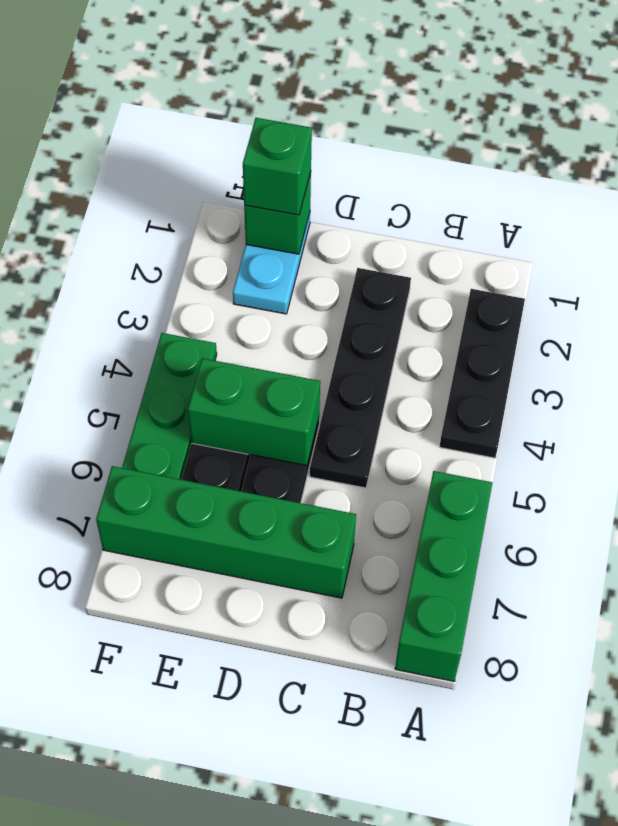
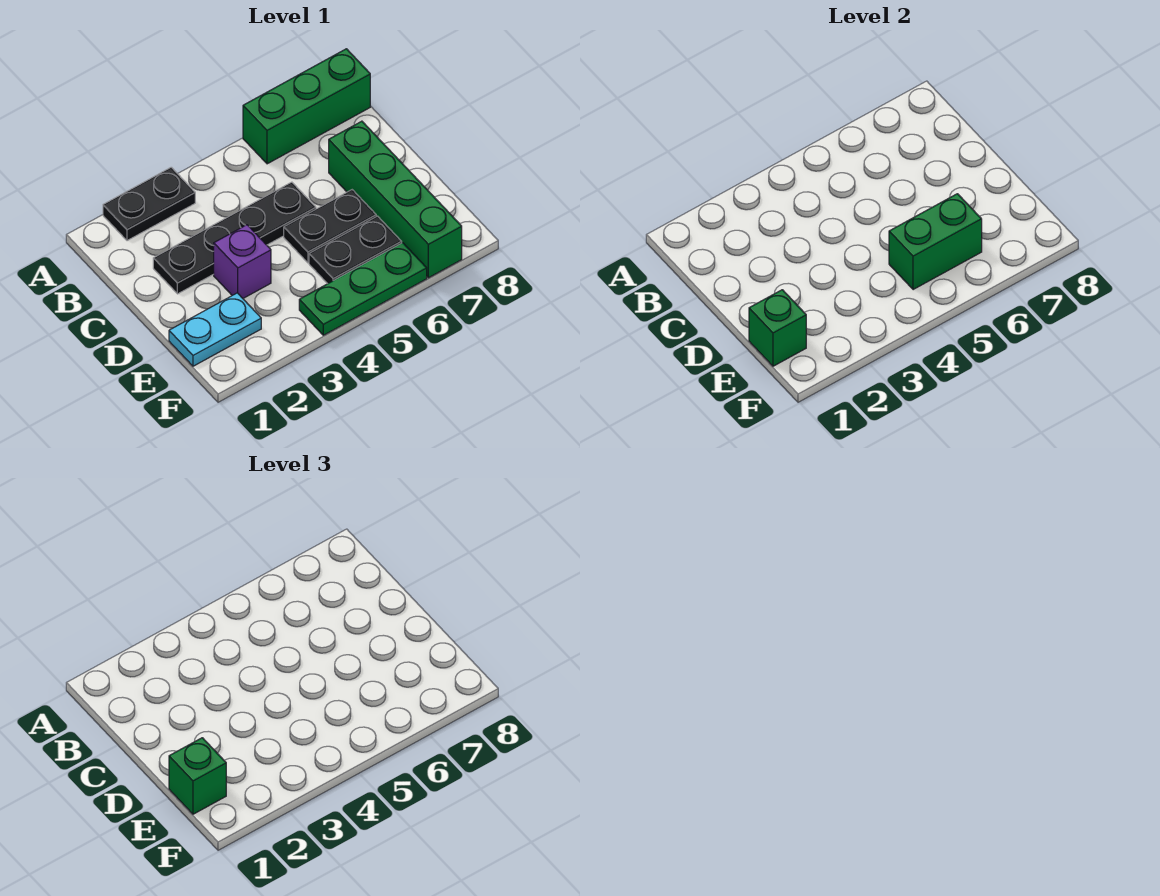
black 1x3 plate [439,289,525,458] -> black 1x2 plate [103,167,195,241]
none -> purple 1x1 brick [214,225,271,298]
green 1x2 brick [188,358,320,466] -> green 1x2 brick turned to [889,194,982,290]

